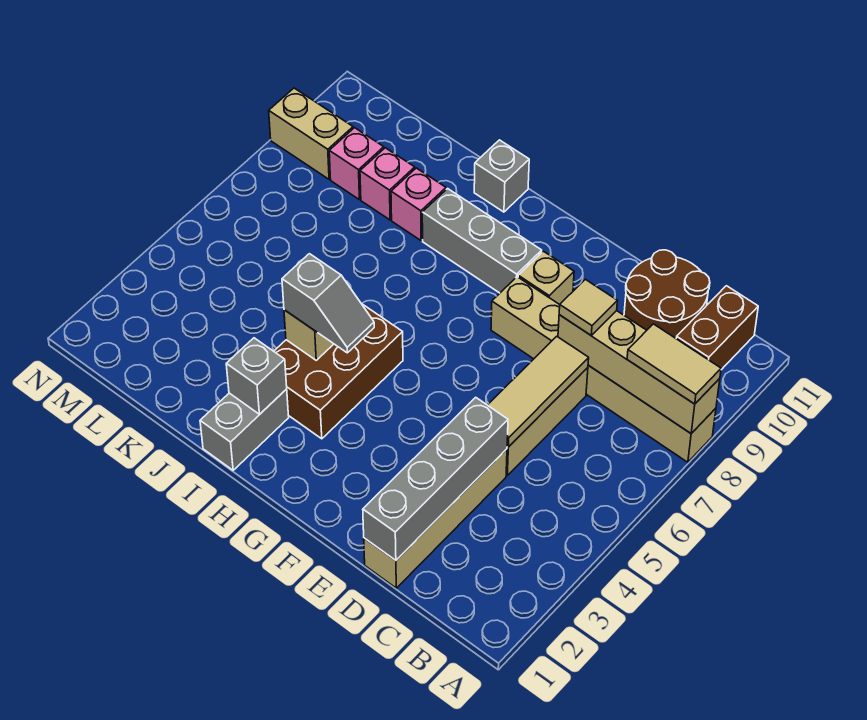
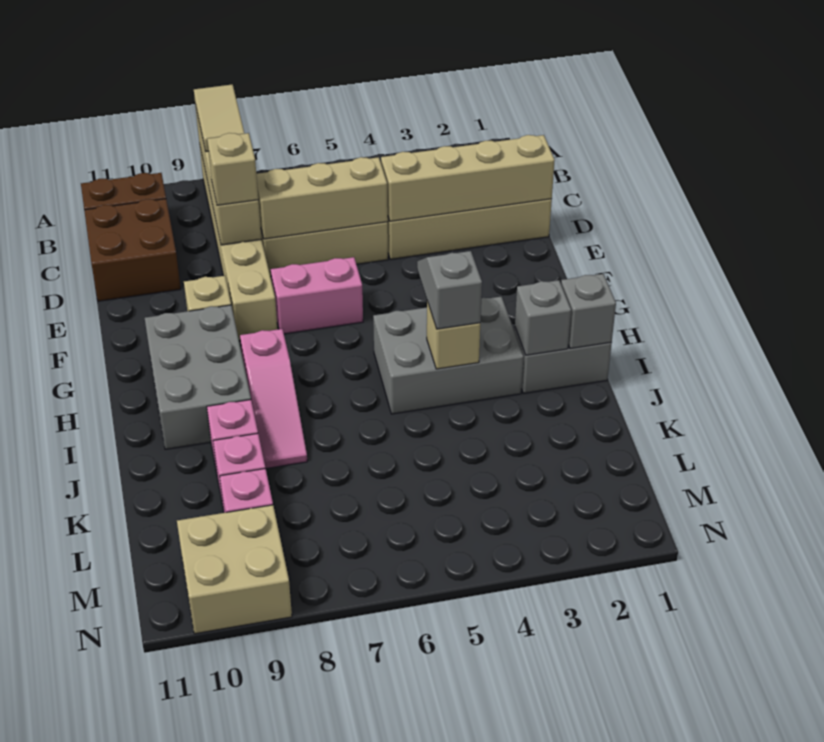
brown 2x2 round brick [624,250,710,338] -> brown 2x2 brick [84,199,181,301]
grey 1x4 brick [363,397,508,560] -> tan 1x4 brick [381,135,555,221]
tan 1x3 tile [488,336,589,447] -> tan 1x3 brick [256,157,388,239]
tan 1x1 tile [559,279,617,335] -> tan 1x1 brick [207,133,258,205]
none -> pink 1x2 brick [271,257,363,334]
grey 1x3 brick [422,189,542,293] -> grey 2x3 brick [145,305,251,449]
brown 2x3 brick [274,304,403,439] -> grey 2x3 brick [373,297,523,414]
none -> pink 1x3 slope [240,329,307,468]
grey 1x1 brick [474,140,529,212] -> grey 1x1 brick moved to [561,274,616,349]
tan 1x2 brick [269,88,353,179] -> tan 2x2 brick [177,505,292,634]

